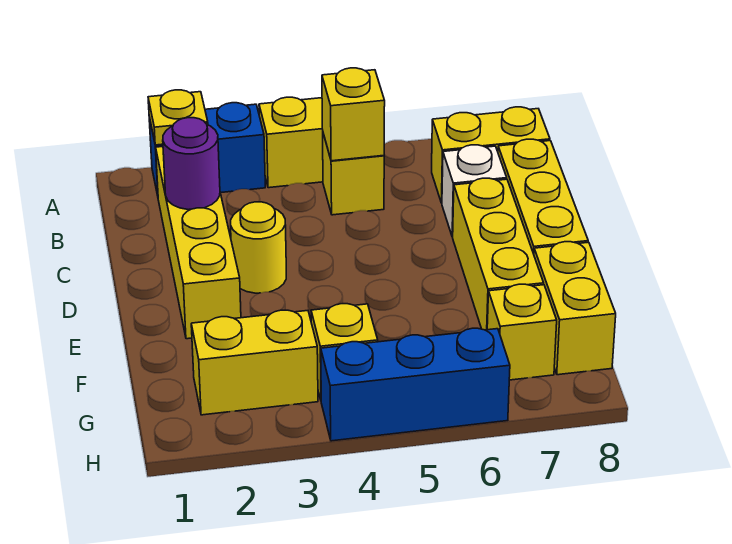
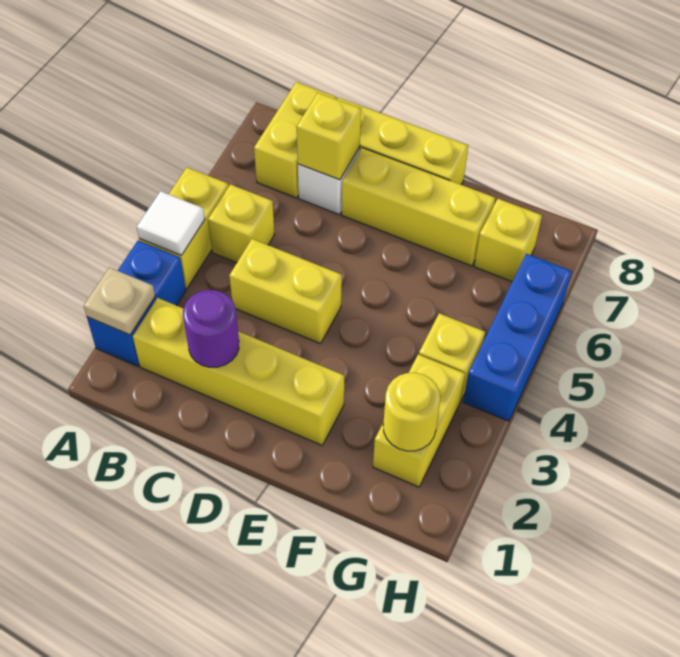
yellow 1x1 plate [148,90,208,145] -> tan 1x1 plate [84,267,155,335]
none -> white 1x1 tile [137,191,205,255]
yellow 1x1 brick [322,68,385,161] -> yellow 1x1 brick moved to [297,93,361,180]
yellow 1x1 round brick [231,202,286,293] -> yellow 1x1 round brick moved to [383,373,440,451]
yellow 1x2 brick [534,242,616,375] -> yellow 1x2 brick moved to [229,239,342,344]

